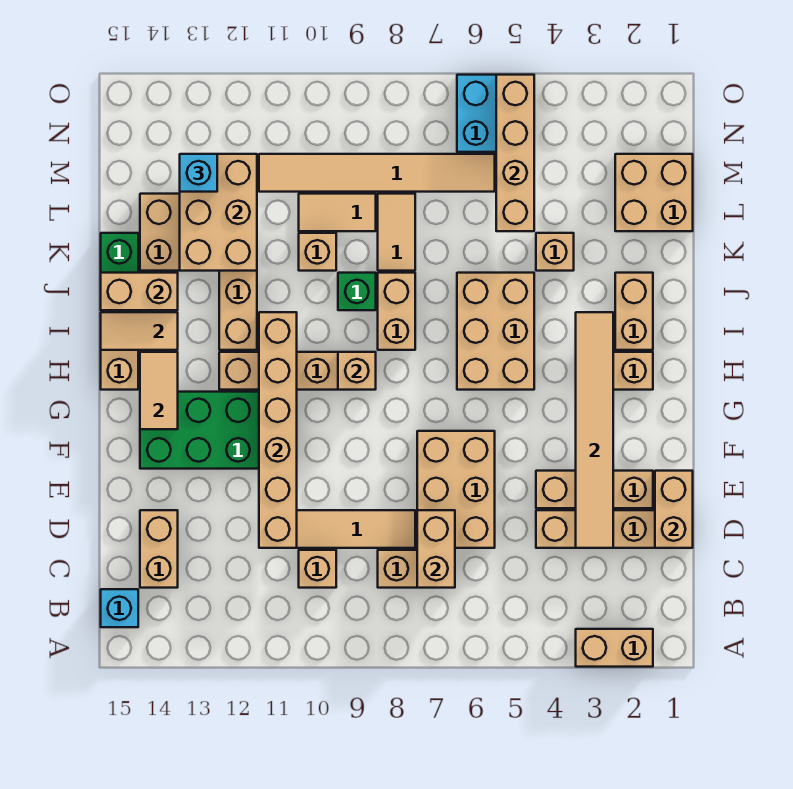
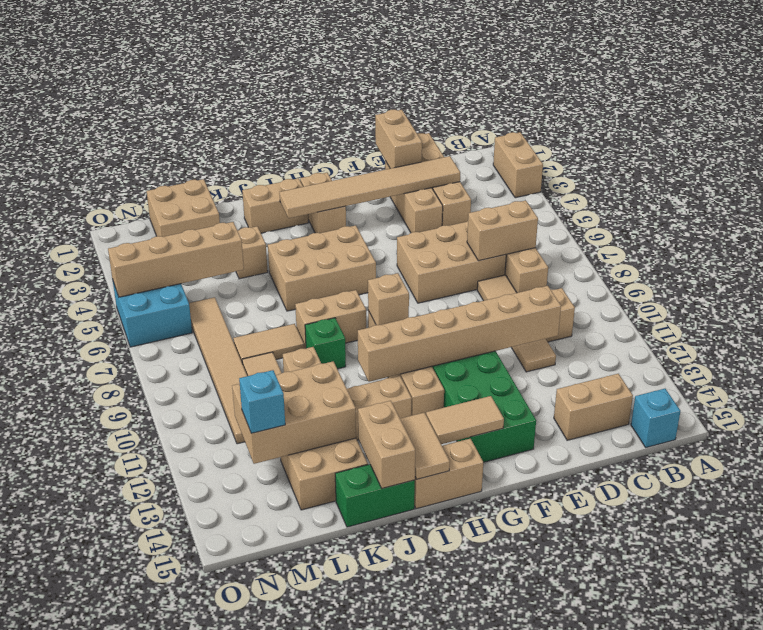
tan 1x2 brick [655,471,693,548] -> tan 1x2 brick turned to [375,110,422,169]

